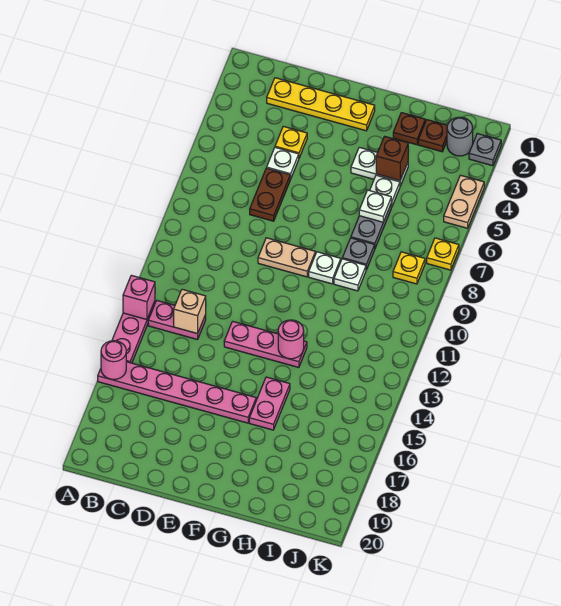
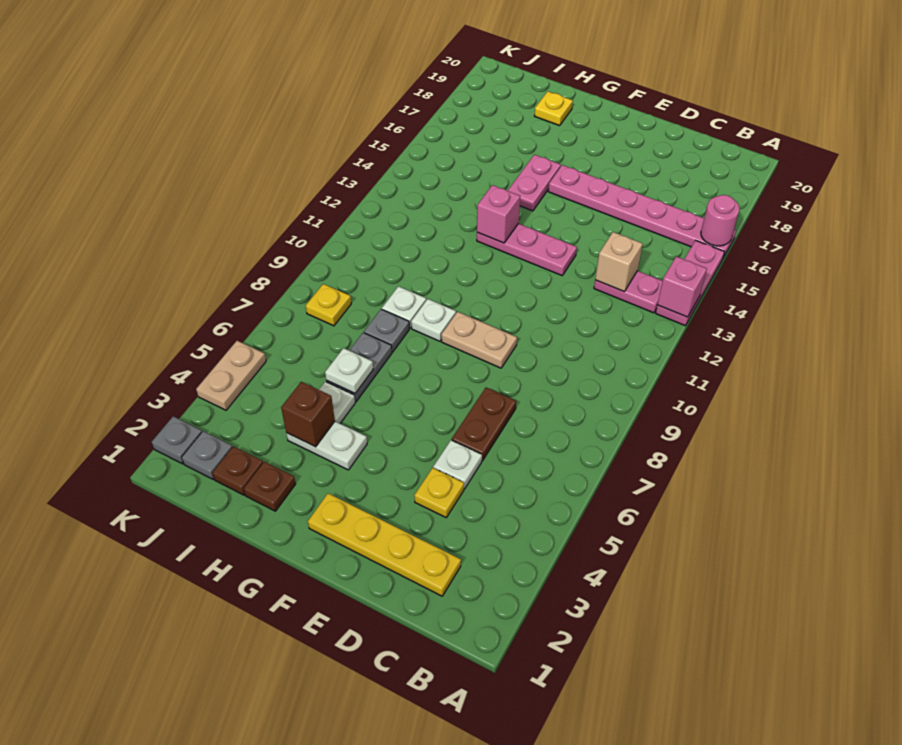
pink 1x1 round brick [278,320,304,359] -> pink 1x1 brick [477,185,520,243]
grey 1x1 round brick [447,117,473,156] -> grey 1x1 plate [182,431,232,479]
yellow 1x1 plate [427,238,459,270] -> yellow 1x1 plate moved to [535,91,573,126]

